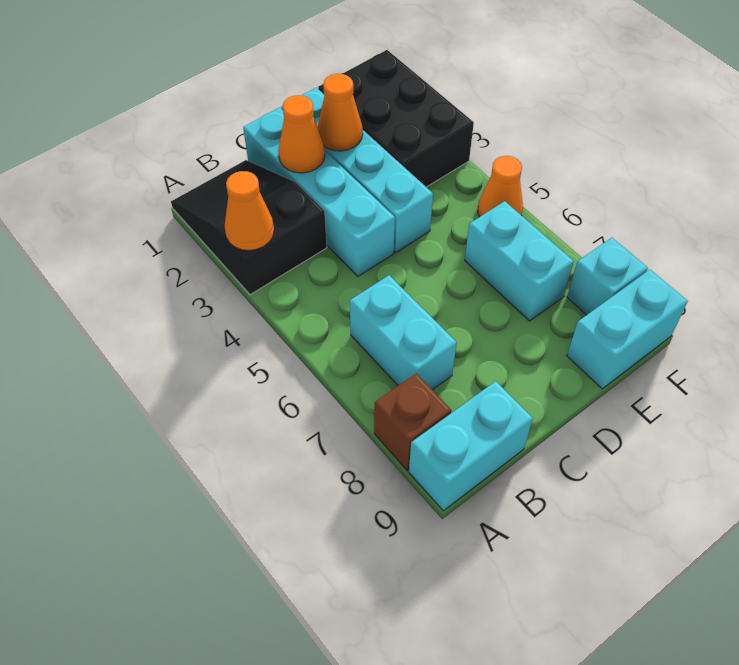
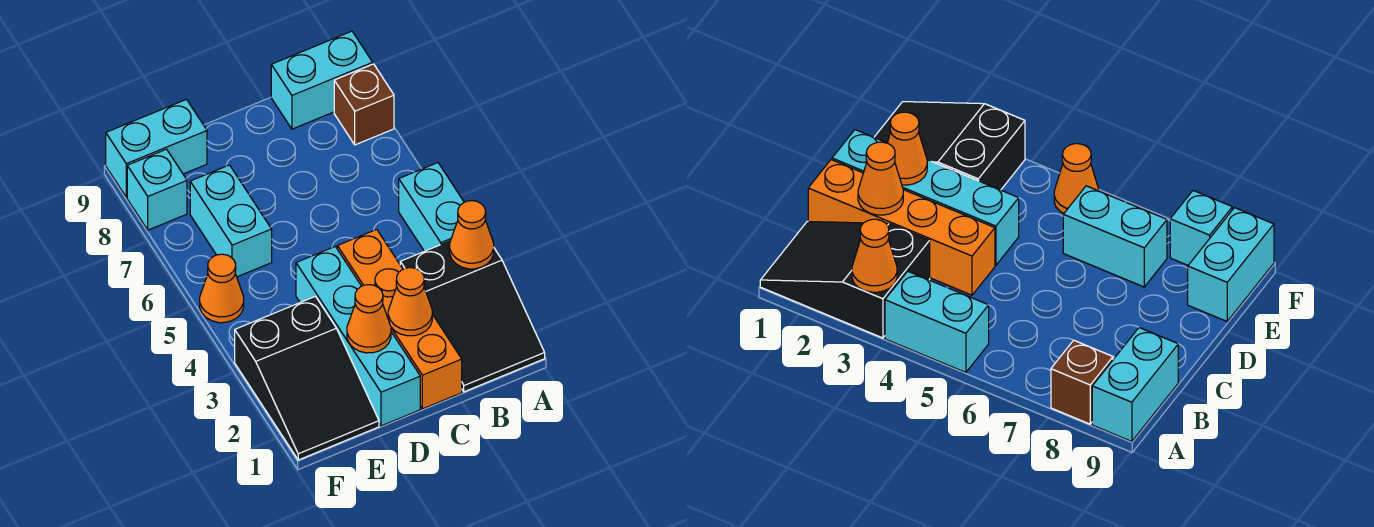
cyan 1x2 brick [350,275,457,390] -> cyan 1x2 brick moved to [399,163,464,251]
cyan 1x4 brick [243,108,395,276] -> orange 1x4 brick [337,229,462,409]
black 2x3 brick [318,50,474,187] -> black 2x3 slope [235,296,379,460]

